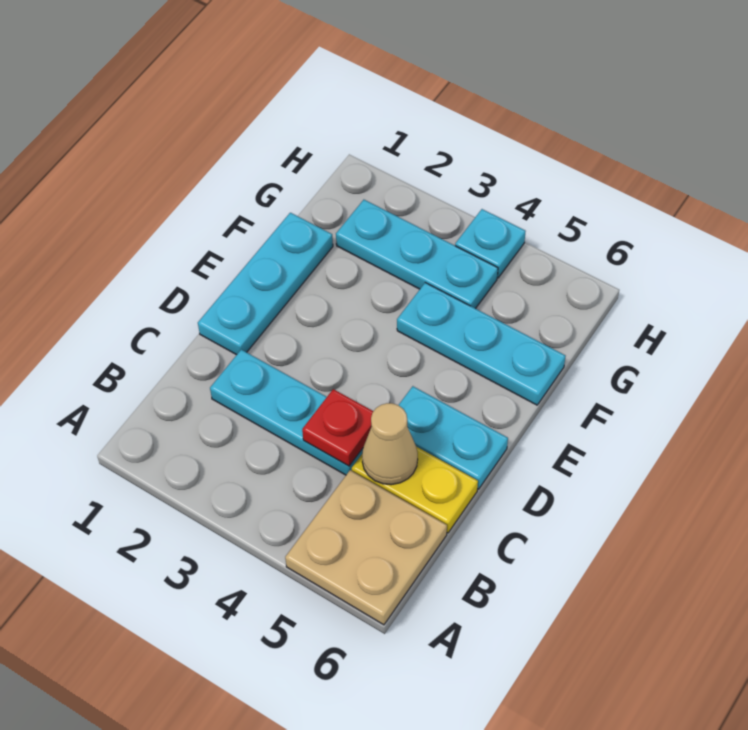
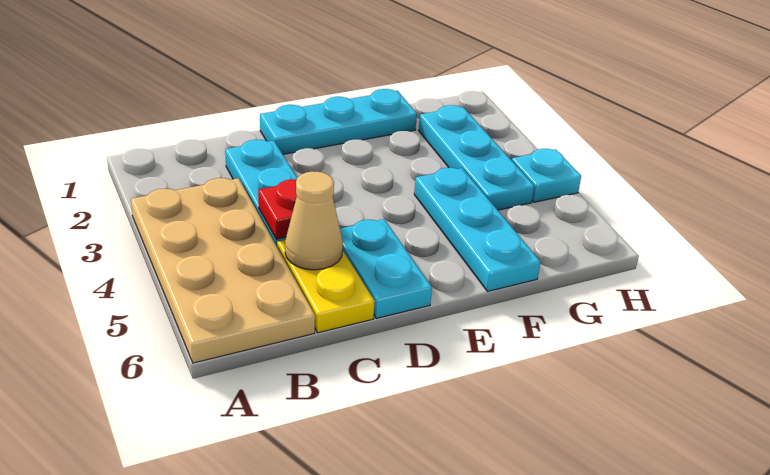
tan 2x2 plate [285,470,447,625] -> tan 2x4 plate [131,178,315,363]

